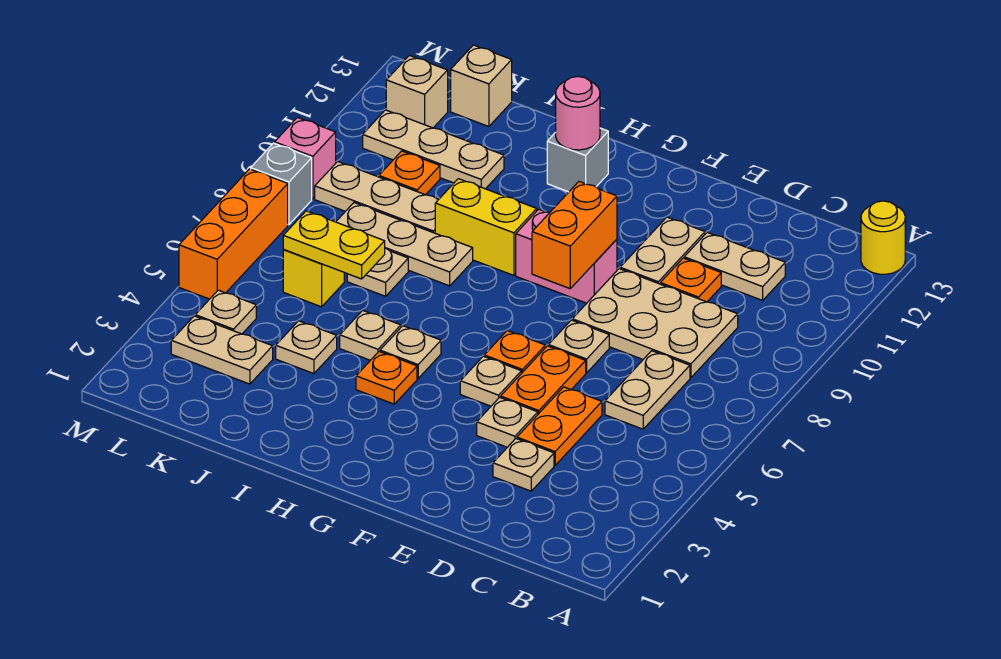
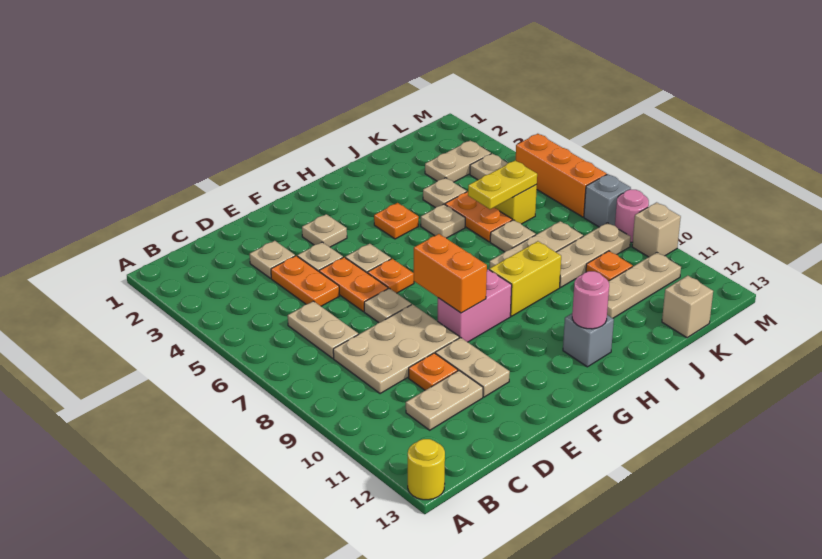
tan 1x1 plate [380,326,441,378] -> tan 1x1 plate moved to [302,214,347,247]
none -> orange 1x2 plate [445,192,512,242]
tan 1x1 brick [386,55,448,128] -> tan 1x1 brick moved to [632,202,681,257]
pink 1x1 brick [275,118,336,199] -> pink 1x1 round brick [615,189,649,242]

